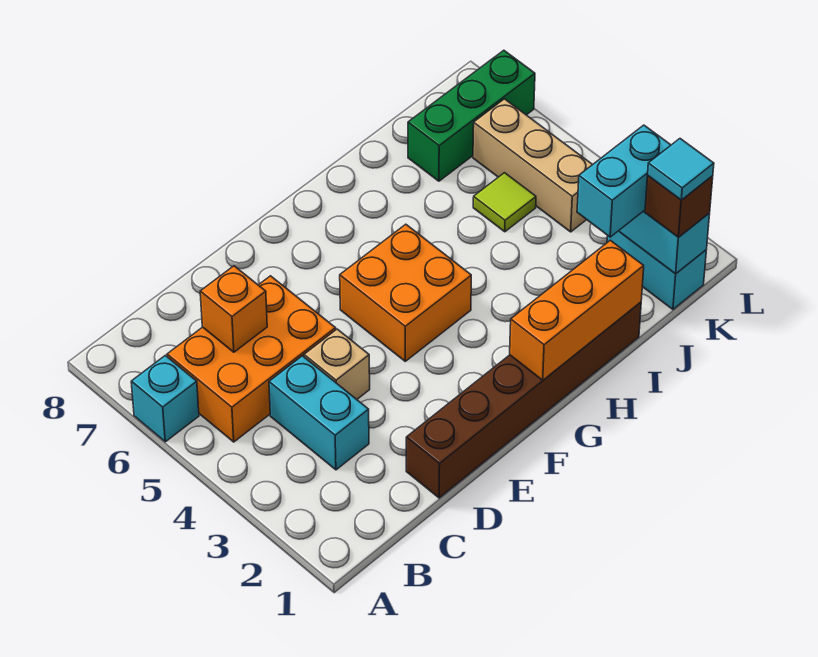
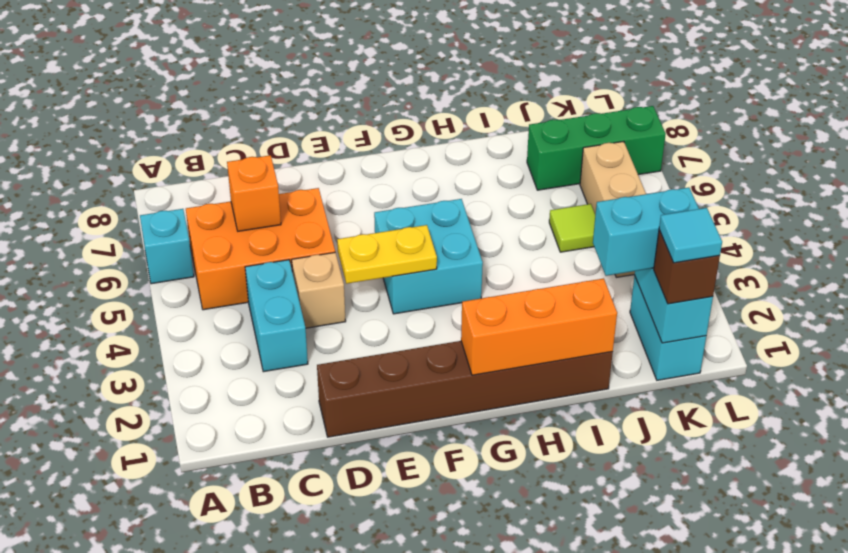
none -> yellow 1x2 plate [337,225,437,284]
orange 2x2 brick [340,224,471,361] -> cyan 2x2 brick [374,199,483,314]

